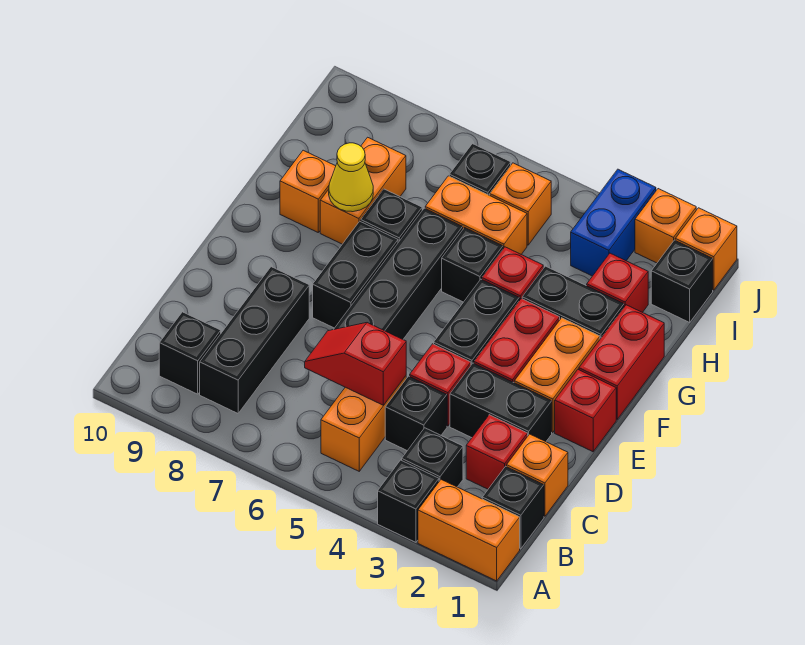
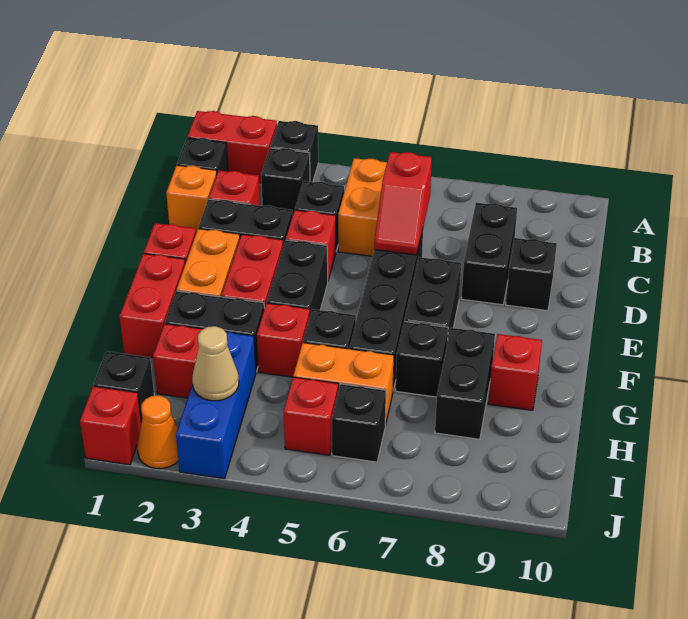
orange 1x2 brick [418,480,520,581] -> red 1x2 brick [187,111,277,183]
black 1x3 brick [200,267,309,413] -> black 1x2 brick [461,203,517,305]
black 1x1 brick [159,312,221,394] -> black 1x1 brick moved to [506,238,557,311]
red 1x2 slope [305,323,406,405] -> red 1x2 slope turned to [374,152,432,255]
orange 1x2 brick [320,137,406,244] -> black 1x2 brick [435,328,495,439]
yellow 1x1 cone [329,143,373,212] -> none
orange 1x1 brick [280,150,336,232] -> red 1x1 brick [488,334,542,410]
blue 1x2 brick [571,169,656,276] -> blue 1x3 brick [176,332,256,479]
none -> tan 1x1 cone [192,326,239,401]
orange 1x1 brick [490,163,551,245] -> red 1x1 brick [284,377,338,455]
orange 1x1 brick [675,208,737,290] -> red 1x1 brick [80,386,141,465]
orange 1x1 brick [635,189,696,263] -> orange 1x1 cone [137,396,178,469]

